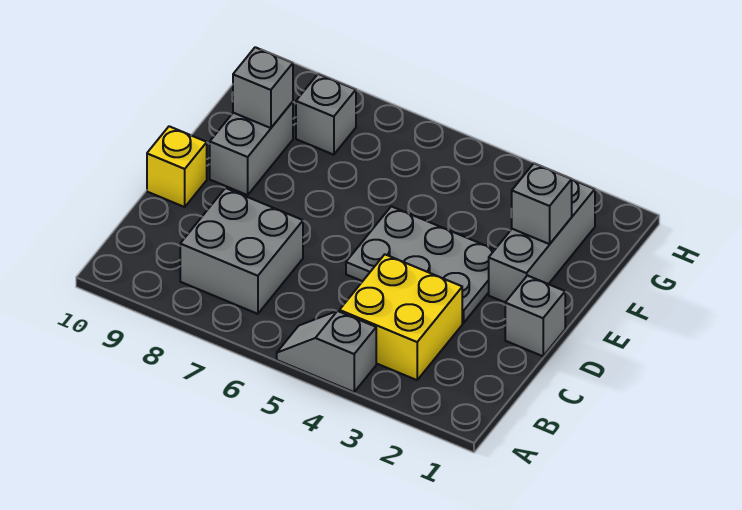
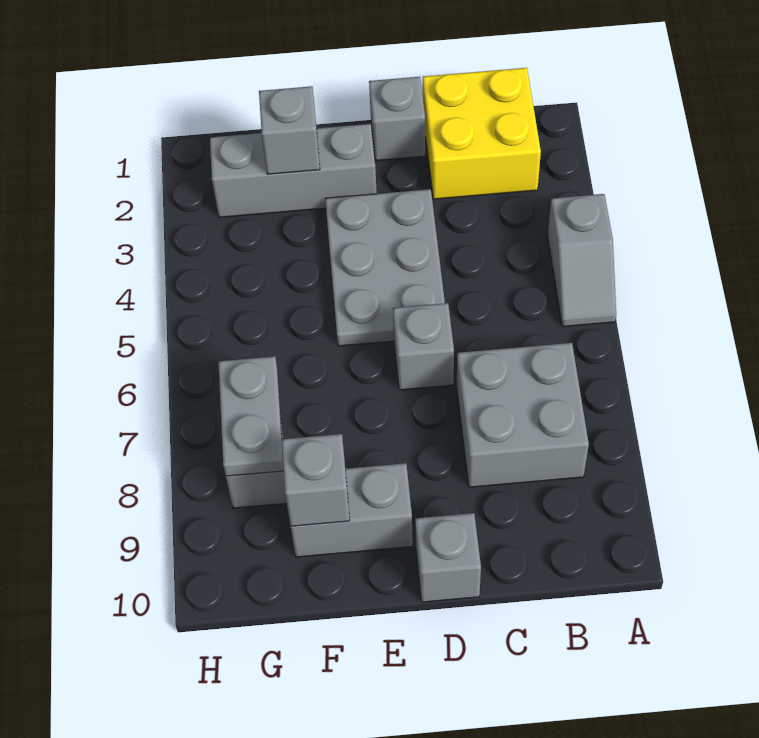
yellow 2x2 brick [340,254,462,380] -> yellow 2x2 brick moved to [423,68,541,199]
none -> grey 1x1 brick [393,303,454,390]
yellow 1x1 brick [147,126,207,207] -> grey 1x1 brick [415,513,481,602]
none -> grey 1x2 plate [218,356,284,476]

